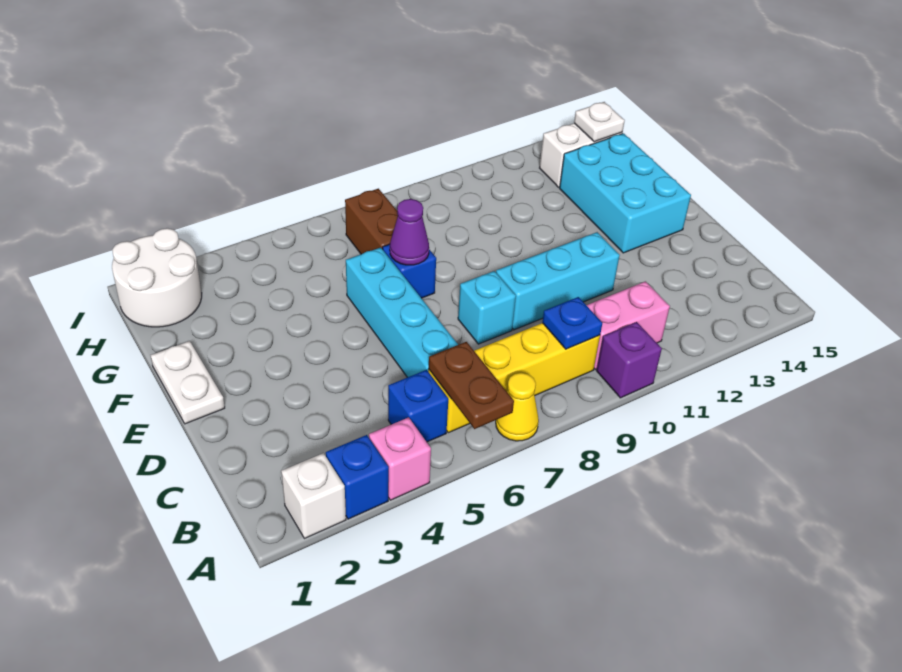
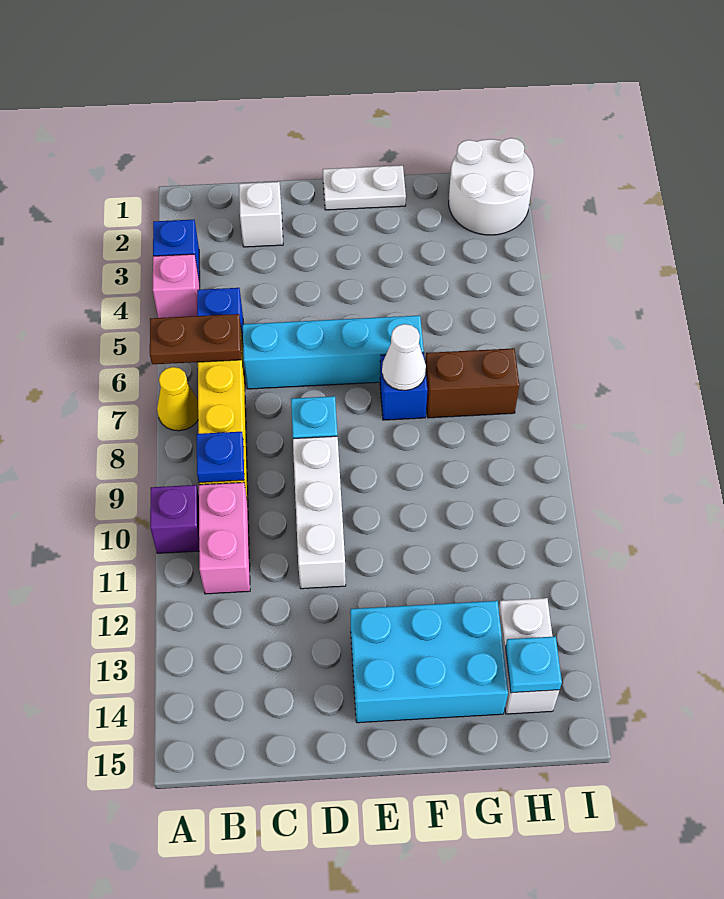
white 1x1 brick [281,453,346,539] -> white 1x1 brick moved to [239,182,283,247]
cyan 1x3 brick [496,232,620,330] -> white 1x3 brick [293,436,346,589]
purple 1x1 cone [390,199,429,265] -> white 1x1 cone [382,324,426,390]
white 1x1 plate [574,102,625,142] -> cyan 1x1 plate [506,636,562,693]

